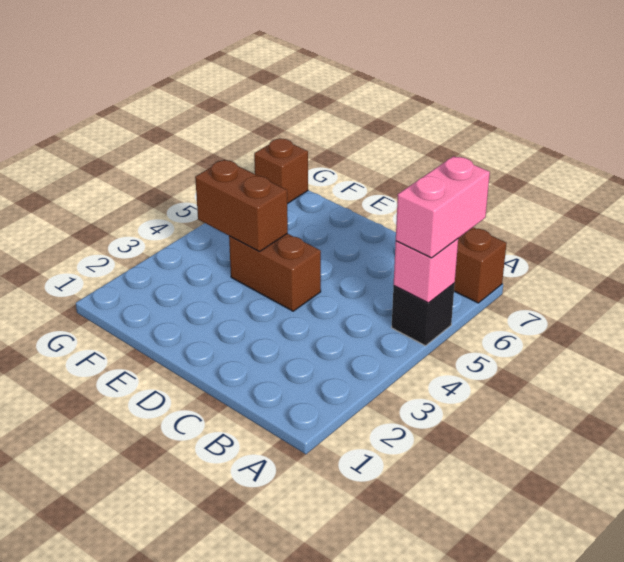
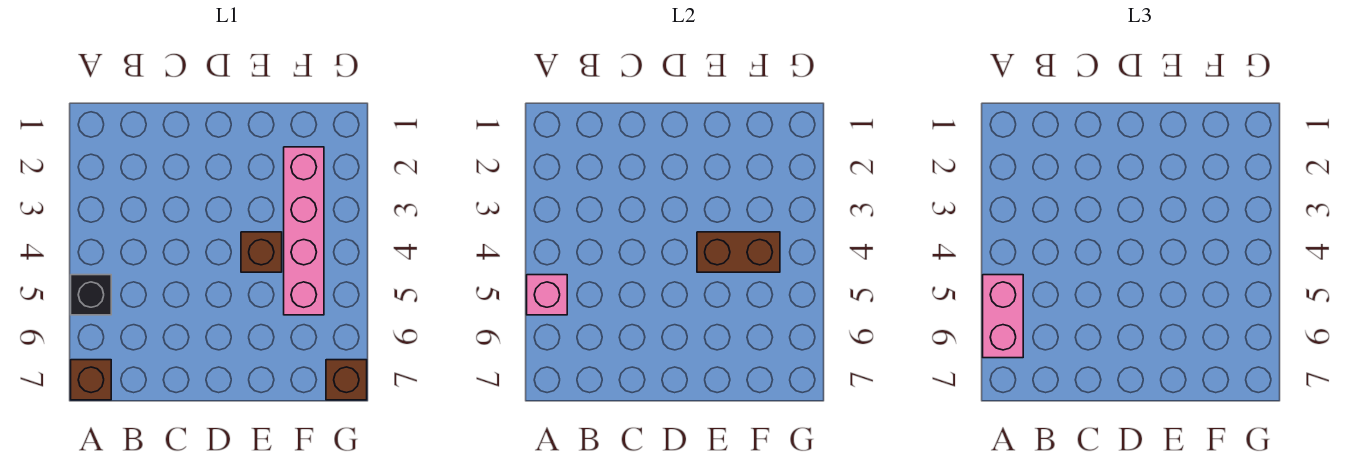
brown 1x2 brick [229,234,321,311] -> brown 1x1 brick [241,232,282,272]
none -> pink 1x4 brick [284,147,324,315]

